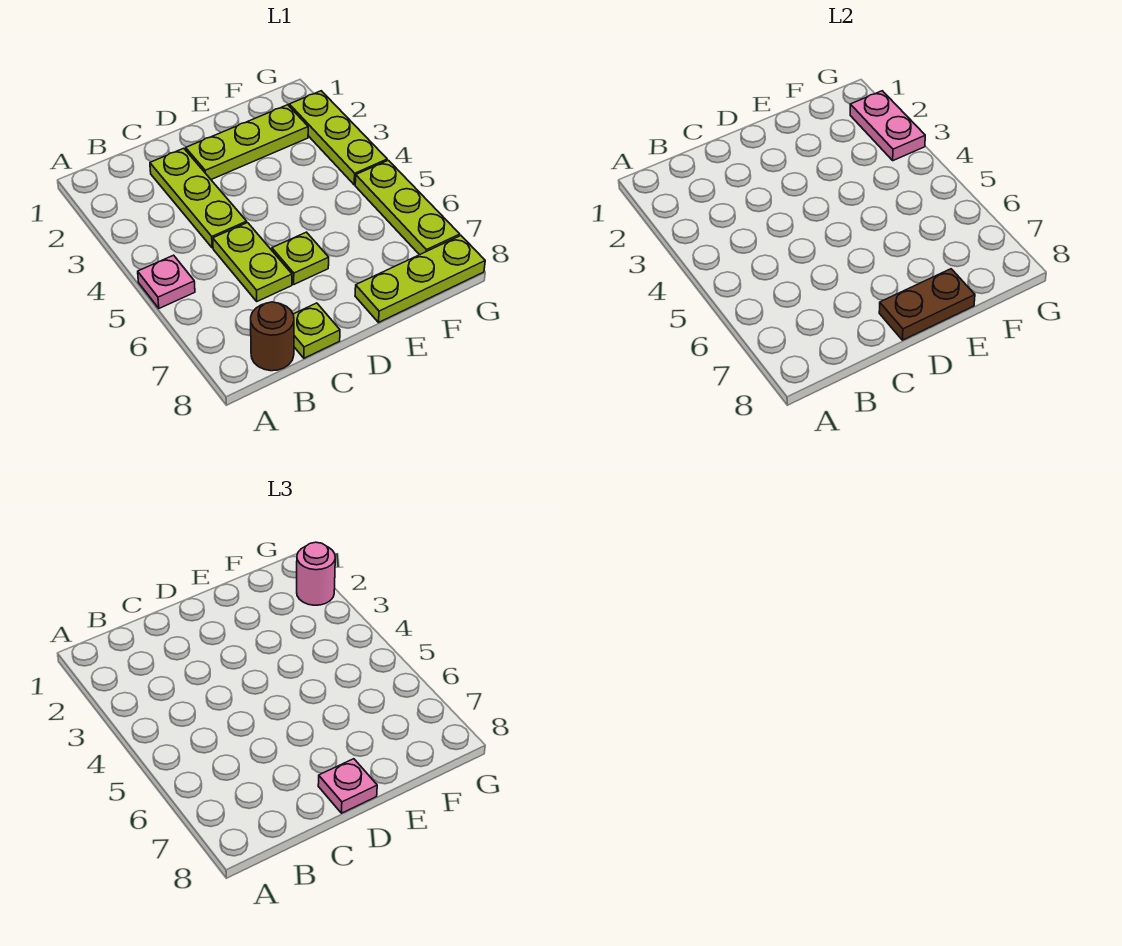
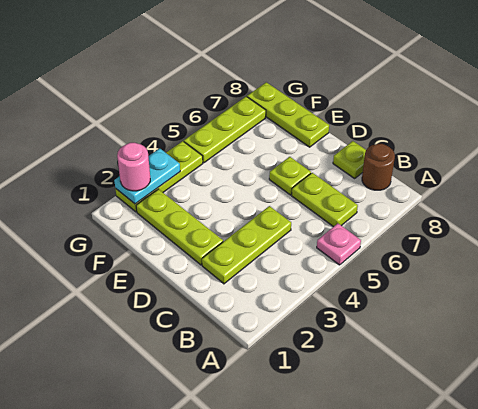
lime 1x2 plate [213,223,292,301] -> lime 1x2 plate turned to [292,173,358,227]
brown 1x2 plate [879,269,975,340] -> none
pink 1x1 plate [318,759,377,813] -> none
pink 1x2 plate [850,91,925,161] -> cyan 1x2 plate [114,148,180,204]

